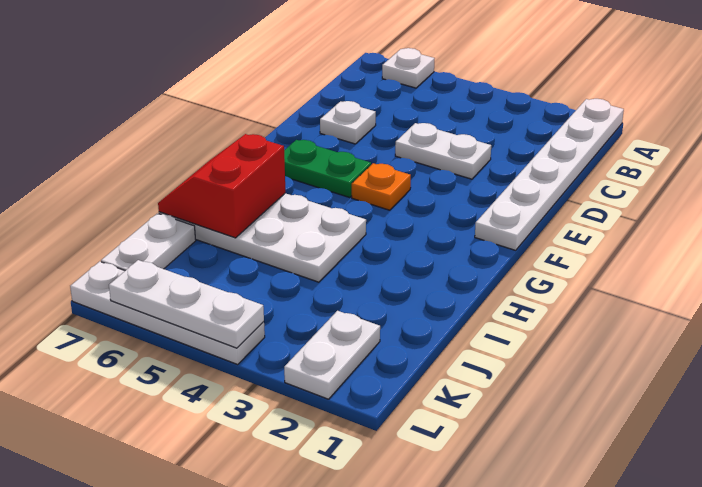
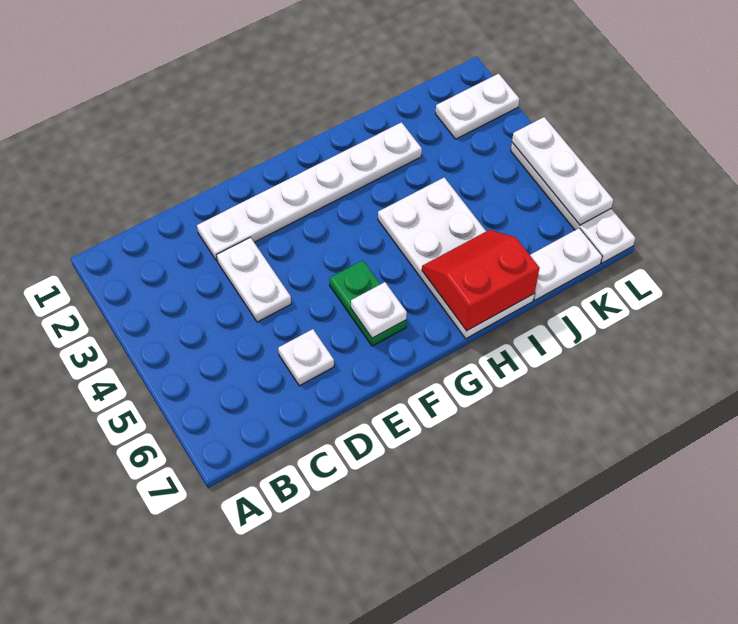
white 1x6 plate [475,99,624,250] -> white 1x6 plate moved to [197,122,422,261]
white 1x1 plate [382,48,435,88] -> white 1x1 plate moved to [351,282,407,338]
orange 1x1 plate [352,163,411,210] -> none
red 2x2 slope [158,134,285,238] -> red 2x2 slope turned to [422,230,540,331]

